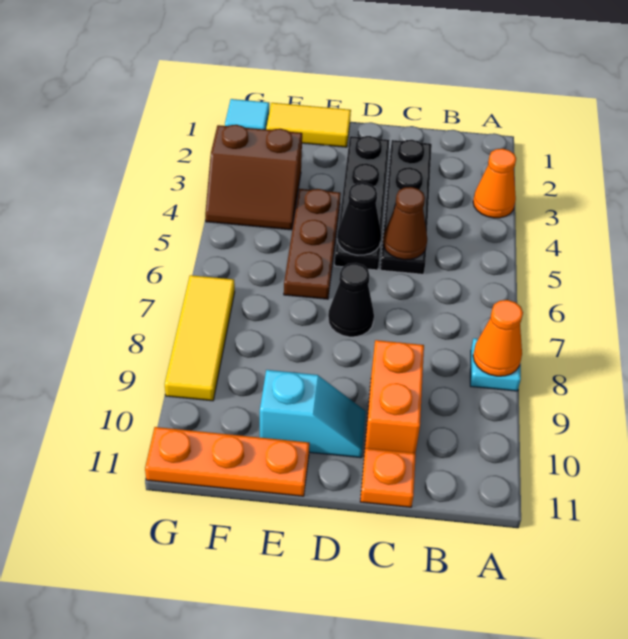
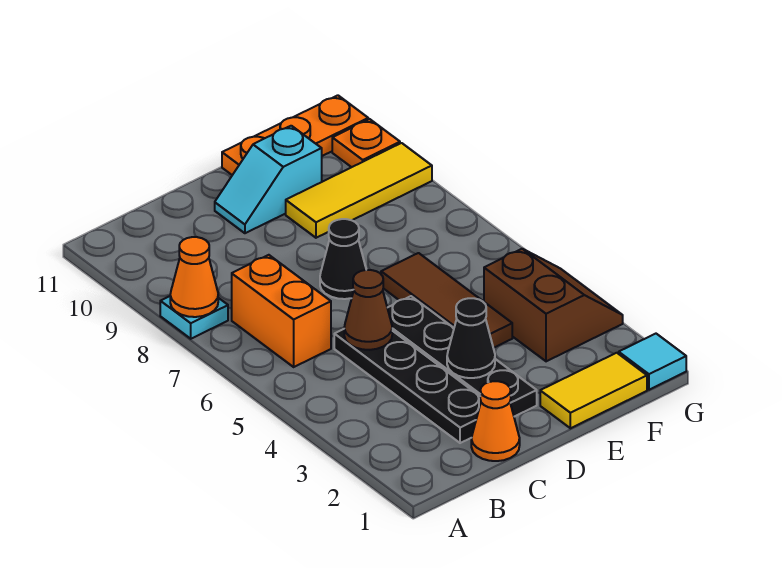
orange 1x1 cone [473,149,516,218] -> orange 1x1 cone moved to [471,381,520,461]
orange 1x2 brick [364,340,424,453] -> orange 1x2 brick moved to [232,255,331,367]
orange 1x1 plate [360,448,416,507] -> orange 1x1 plate moved to [332,119,400,167]
black 1x1 cone [337,183,381,255] -> black 1x1 cone moved to [447,298,495,378]
brown 1x3 plate [284,189,341,299] -> brown 1x3 tile [381,253,512,348]
brown 2x2 slope [205,125,302,230] -> brown 2x2 slope turned to [484,249,623,361]
yellow 1x3 tile [165,275,235,401] -> yellow 1x3 tile turned to [286,143,432,238]

